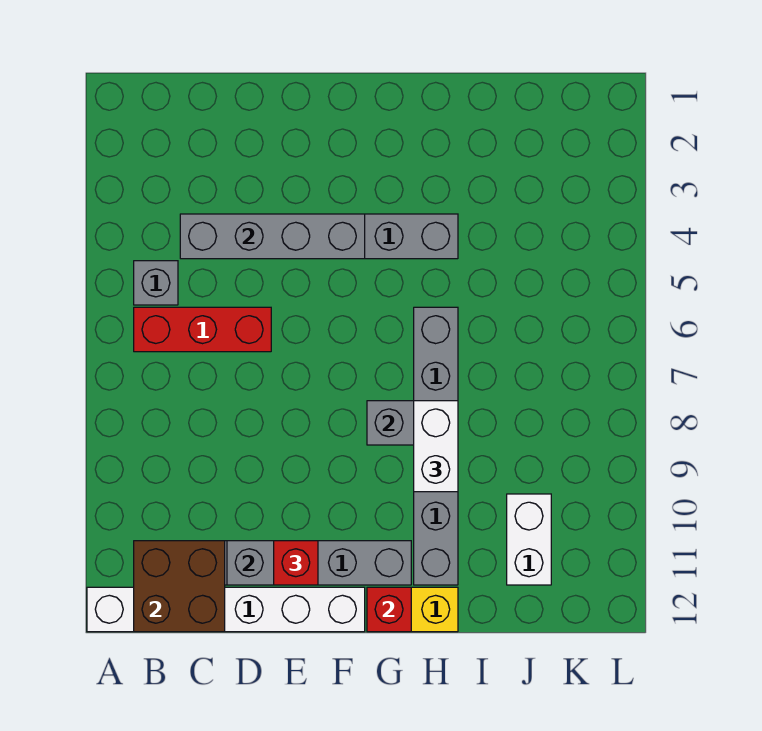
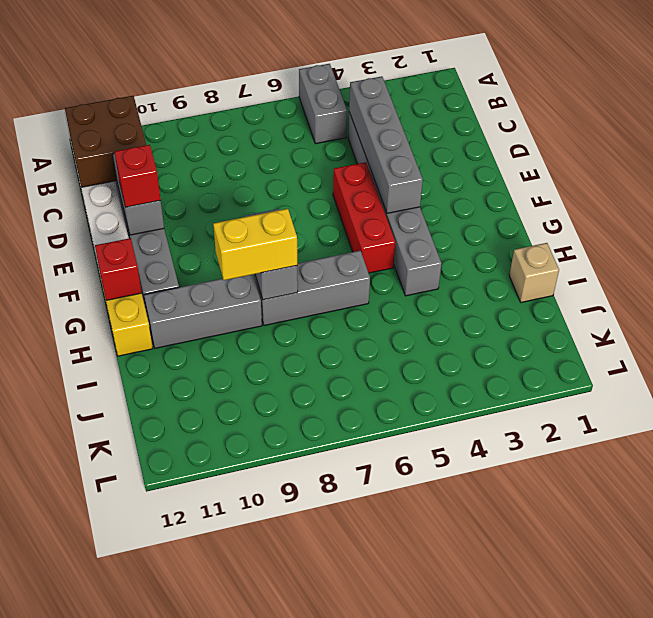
grey 1x1 brick [134,261,178,305] -> grey 1x2 brick [299,64,347,144]
red 1x3 brick [134,307,271,352] -> red 1x3 brick moved to [333,162,395,273]
white 1x2 brick [414,401,458,492] -> yellow 1x2 brick [213,209,297,280]
none -> tan 1x1 brick [509,243,559,302]
white 1x2 brick [507,494,551,585] -> none

